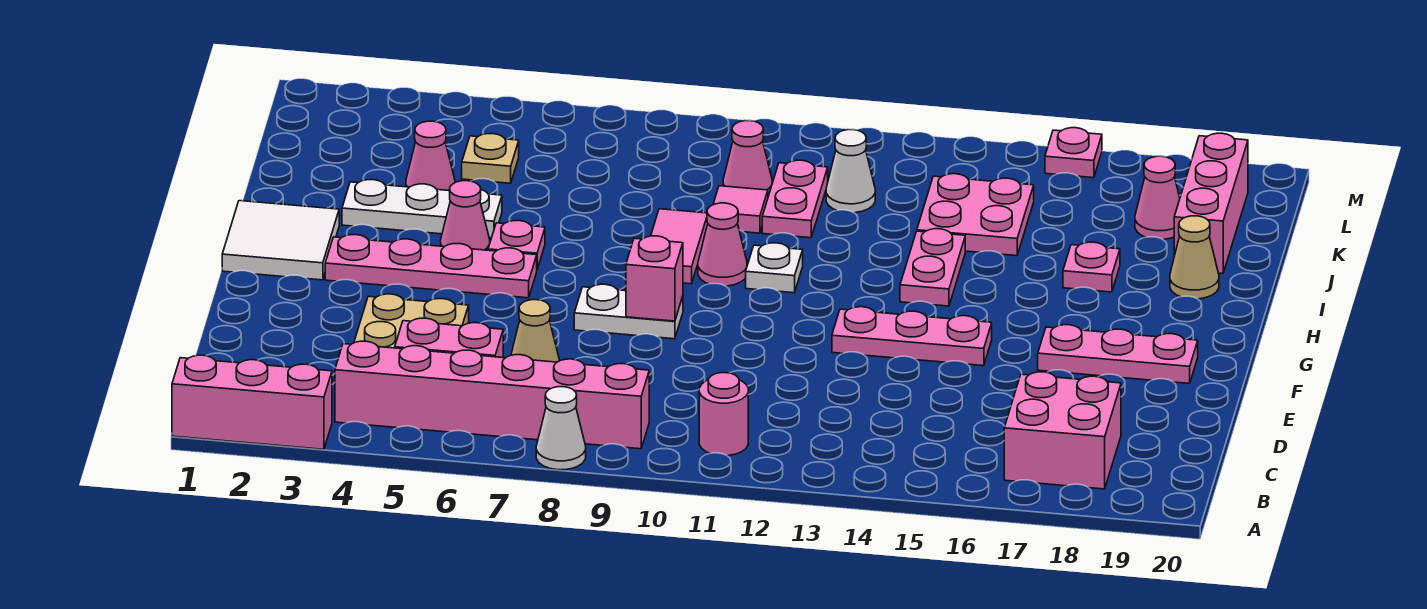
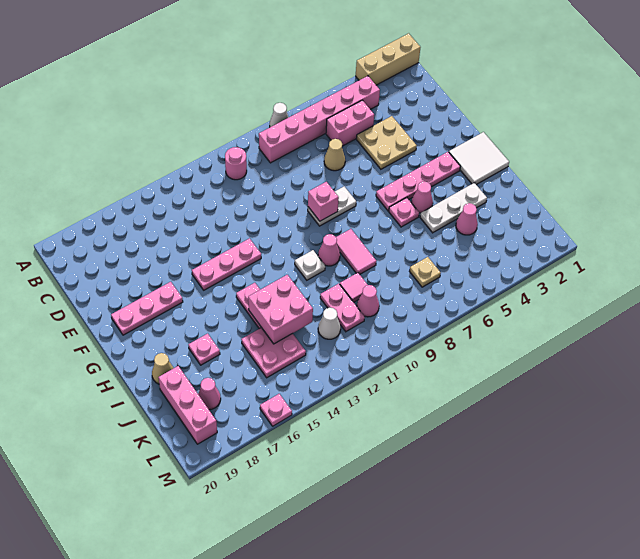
pink 1x3 brick [172,355,332,449] -> tan 1x3 brick [356,33,421,85]
pink 2x2 brick [1004,372,1121,489] -> pink 2x2 brick moved to [248,275,313,344]
tan 1x1 plate [462,134,519,183] -> tan 1x1 plate moved to [409,257,441,287]

